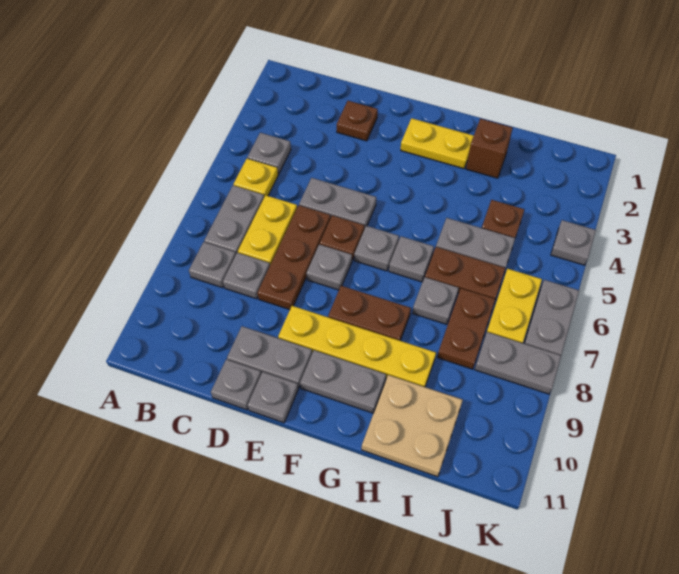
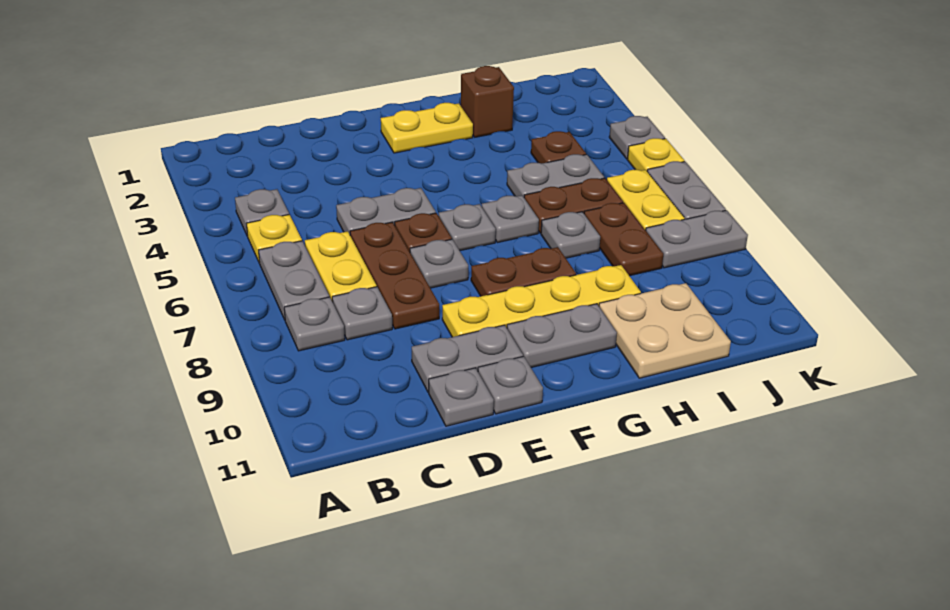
brown 1x1 plate [337,101,378,141] -> none
none -> yellow 1x1 plate [627,138,685,171]

